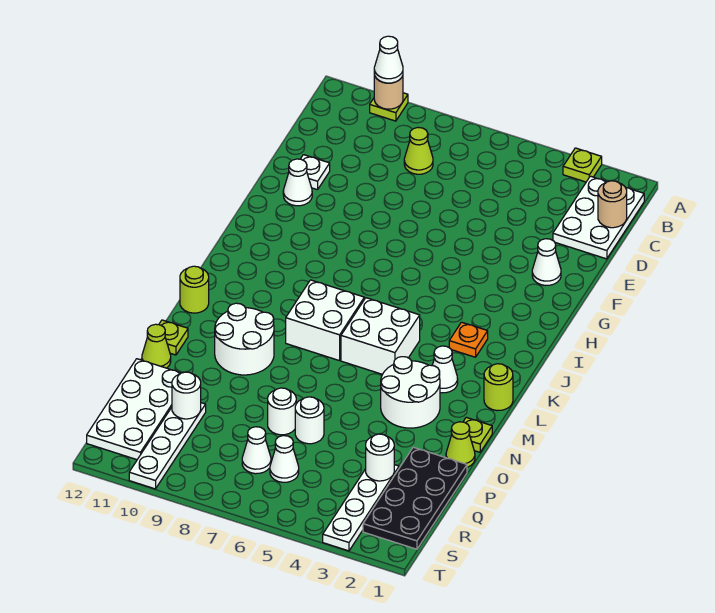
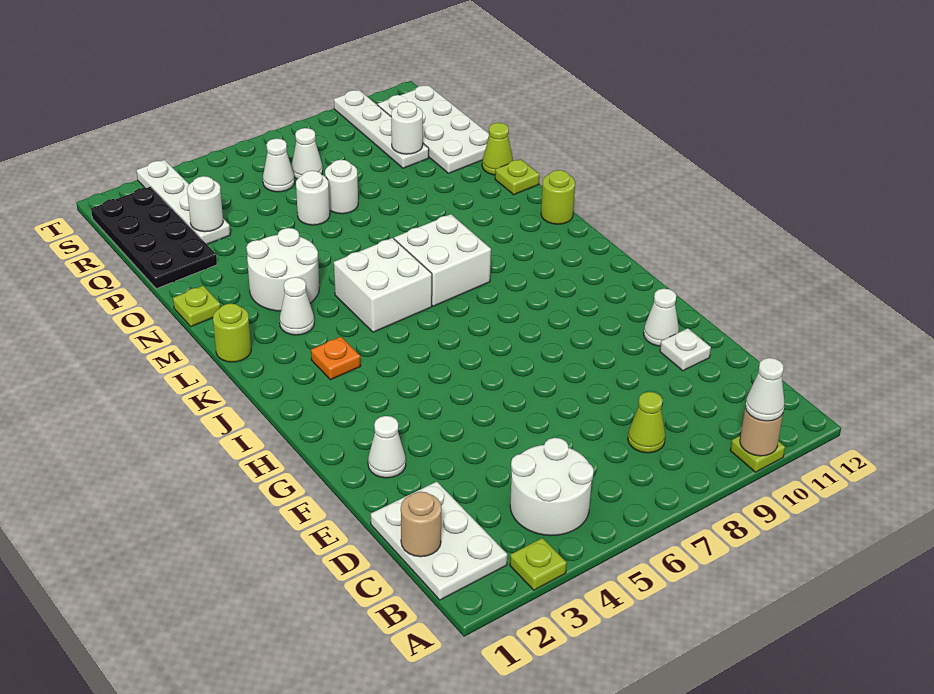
white 2x2 round brick [215,303,274,375] -> white 2x2 round brick moved to [510,438,594,536]
lime 1x1 cone [446,422,475,467] -> none

